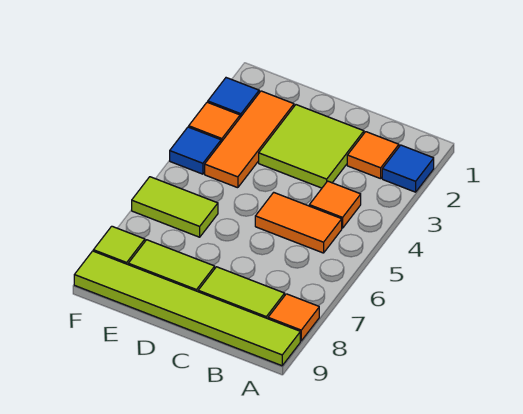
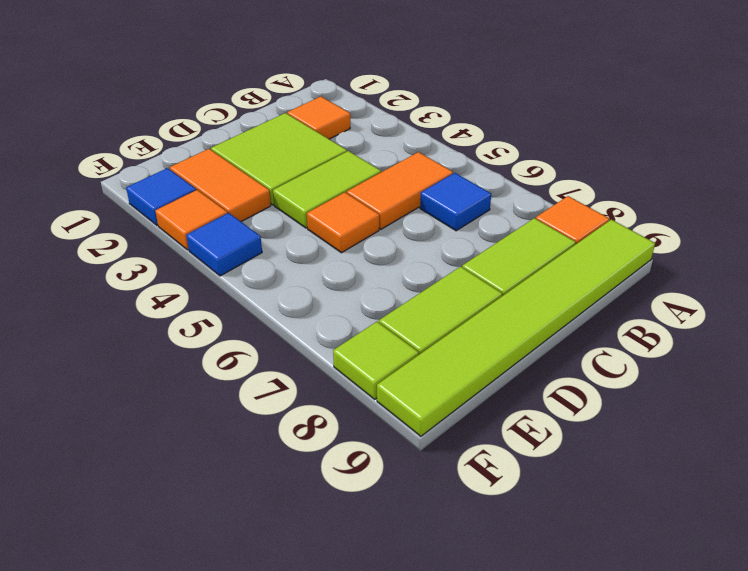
blue 1x1 tile [382,145,434,192] -> blue 1x1 tile moved to [420,173,491,231]
orange 1x1 tile [309,181,361,228] -> orange 1x1 tile moved to [307,192,379,253]
orange 1x3 tile [205,91,294,188] -> orange 1x2 tile [170,149,271,222]
lime 1x2 tile [132,177,218,237] -> lime 1x2 tile moved to [273,151,381,228]

